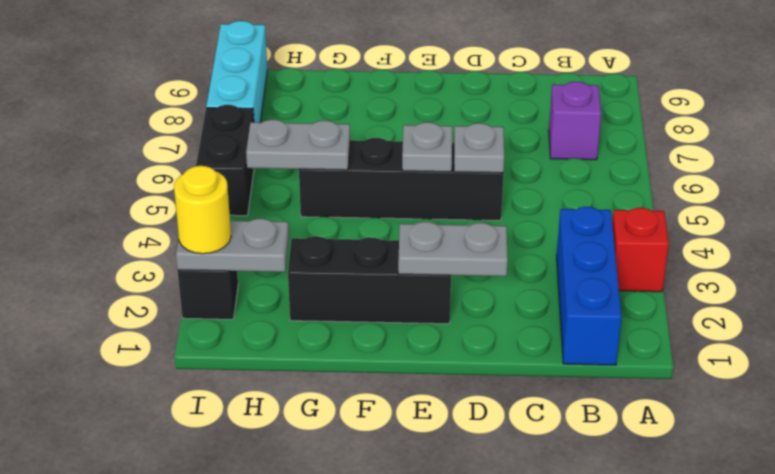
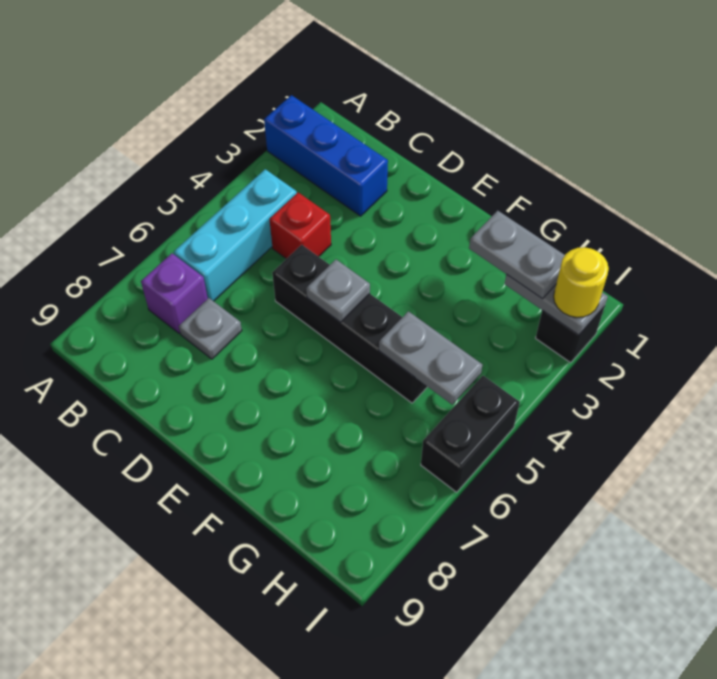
red 1x1 brick [612,208,669,292] -> red 1x1 brick moved to [269,193,331,259]
blue 1x3 brick [557,207,622,365] -> blue 1x3 brick turned to [264,95,388,216]
grey 1x2 plate [398,222,508,276] -> grey 1x2 plate moved to [469,211,565,299]
grey 1x1 plate [454,123,504,173] -> grey 1x1 plate moved to [179,298,242,359]
black 1x3 brick [288,236,451,324] -> none
cyan 1x3 brick [206,21,267,123] -> cyan 1x3 brick moved to [174,169,297,301]

